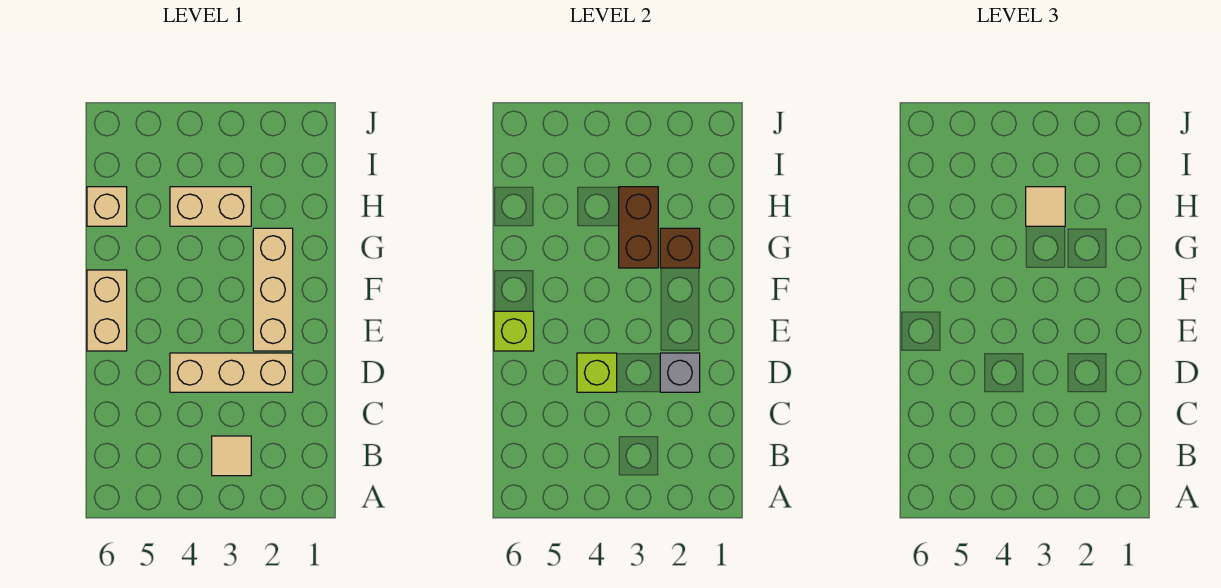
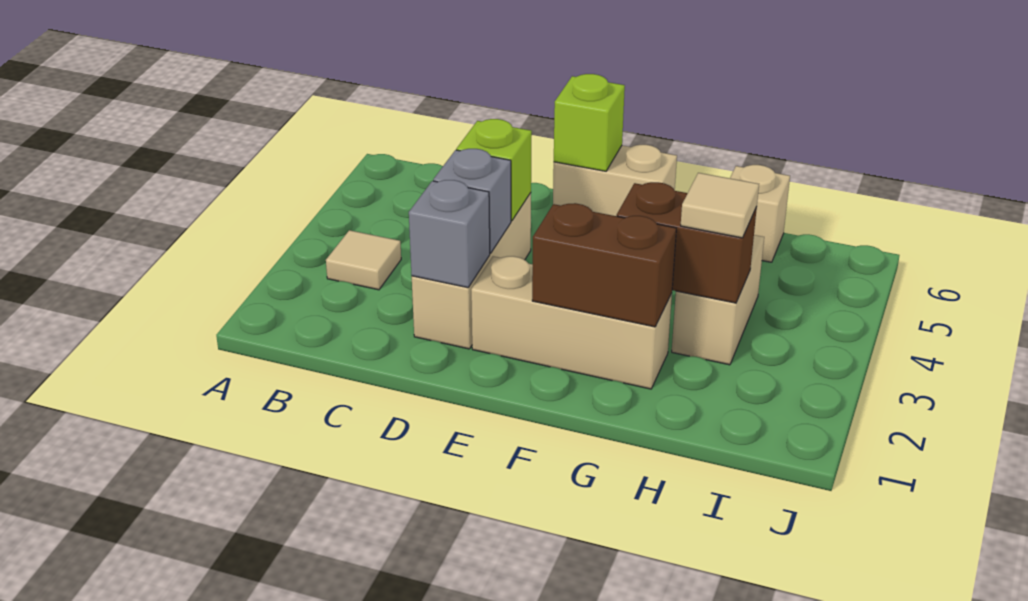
none -> grey 1x1 brick [433,149,511,253]
brown 1x1 brick [660,228,700,268] -> brown 1x2 brick [532,203,676,327]

